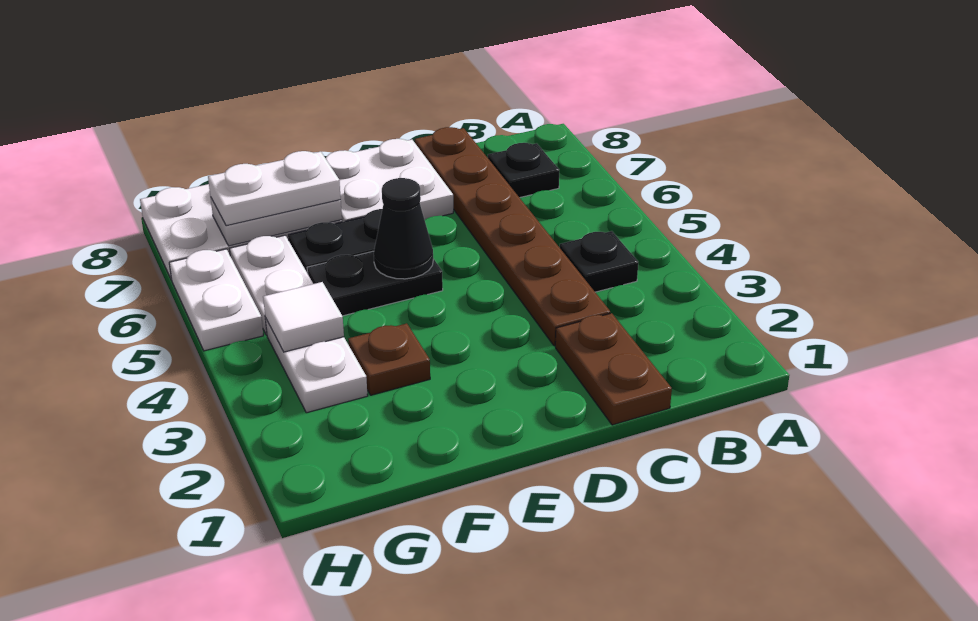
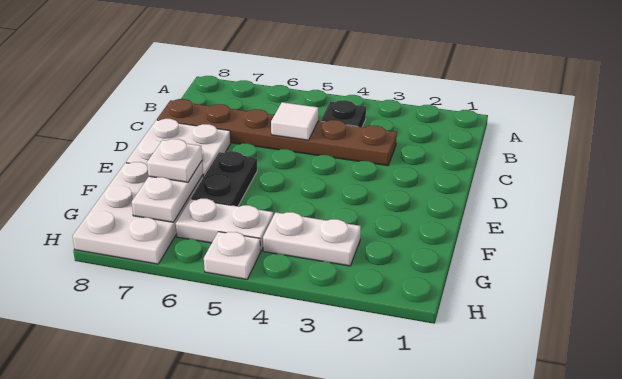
black 1x1 plate [488,143,559,198] -> none
brown 1x2 plate [555,313,672,425] -> none
black 1x2 plate [307,251,443,316] -> none
black 1x1 cone [374,178,433,279] -> none
brown 1x1 plate [348,323,430,395] -> none
white 1x2 plate [208,151,341,226] -> white 1x1 plate [147,139,202,182]
white 1x1 tile [263,282,344,352] -> white 1x1 tile moved to [271,102,318,140]
white 1x2 plate [169,249,263,351] -> white 1x1 plate [204,232,261,279]

